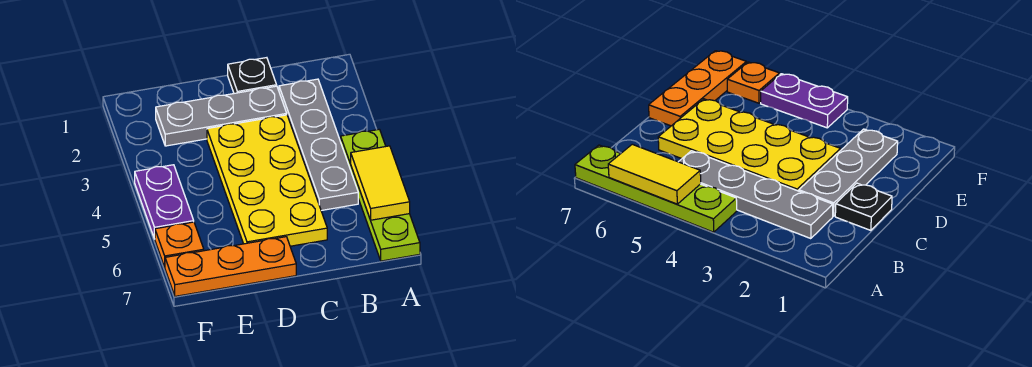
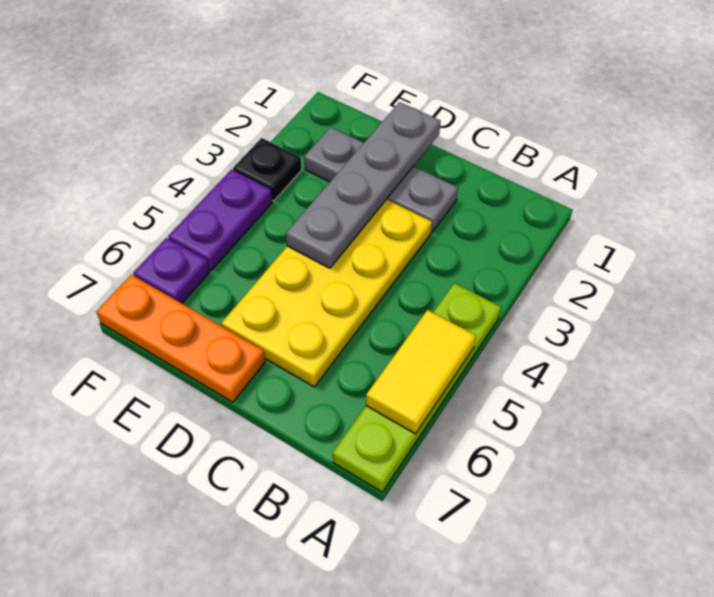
grey 1x4 plate [279,79,358,211] -> grey 1x4 plate moved to [286,102,441,268]
black 1x1 plate [228,58,277,93] -> black 1x1 plate moved to [233,138,302,201]
orange 1x1 plate [155,222,204,267] -> purple 1x1 plate [133,238,210,303]

